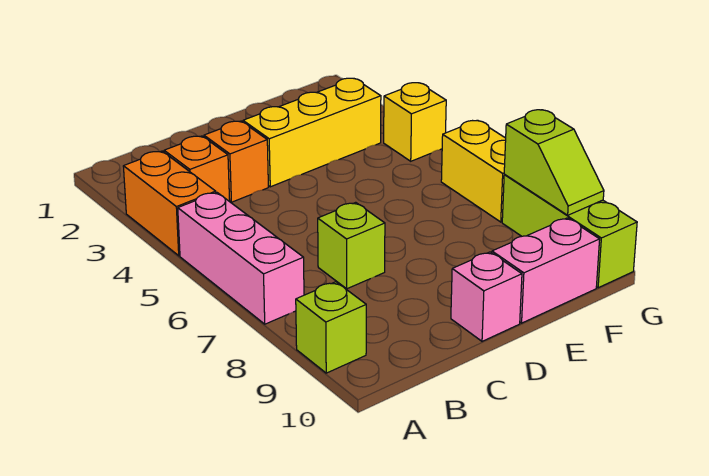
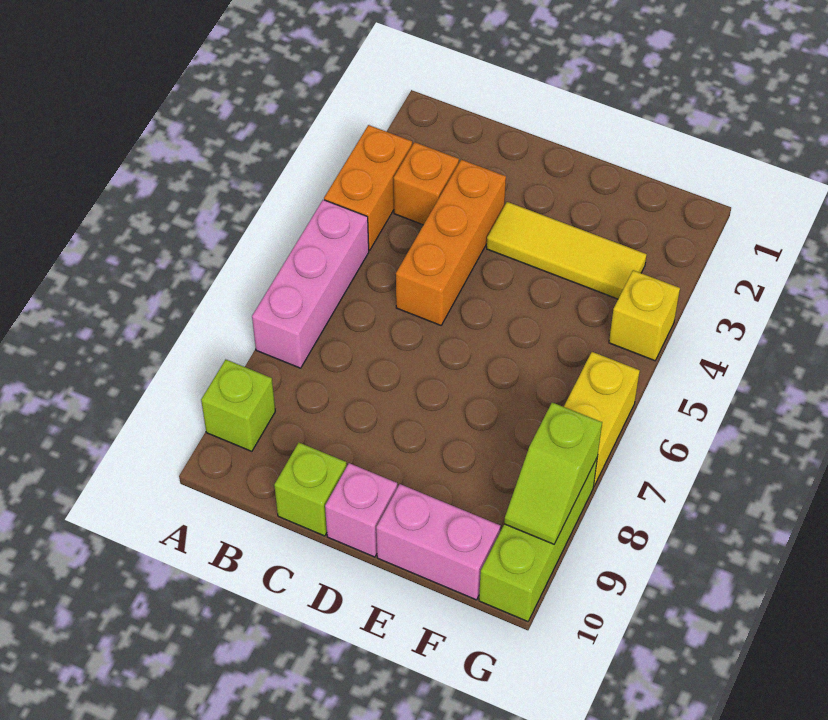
orange 1x1 brick [204,121,268,202] -> orange 1x3 brick [396,160,506,325]
lime 1x1 brick [318,202,385,289] -> lime 1x1 brick moved to [274,443,347,536]
yellow 1x3 brick [243,78,381,187] -> yellow 1x3 tile [487,202,647,299]

